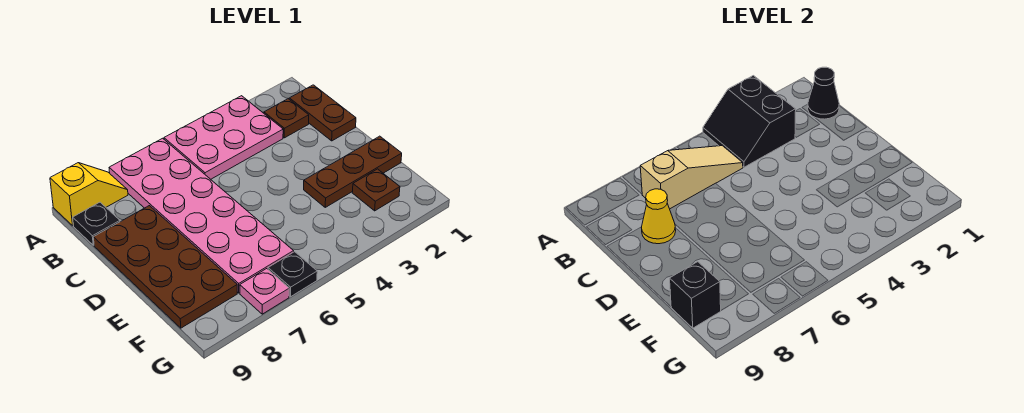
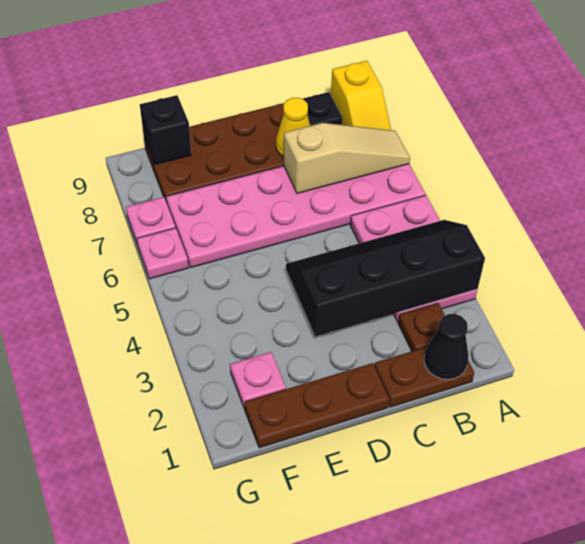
black 2x2 slope [703,76,796,167] -> black 2x4 slope [286,220,485,336]
tan 1x3 slope [640,146,743,209] -> tan 1x3 slope turned to [284,123,410,194]
brown 1x3 plate [304,136,402,207] -> brown 1x3 plate turned to [245,363,389,448]
brown 1x1 plate [352,169,400,211] -> pink 1x1 plate [230,352,286,409]
black 1x1 plate [268,252,317,297] -> pink 1x1 plate [137,228,188,279]

